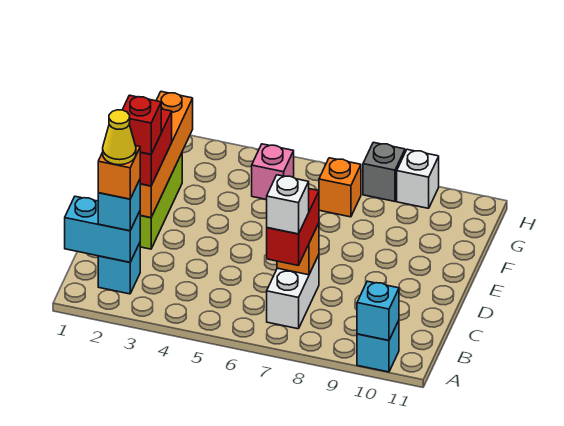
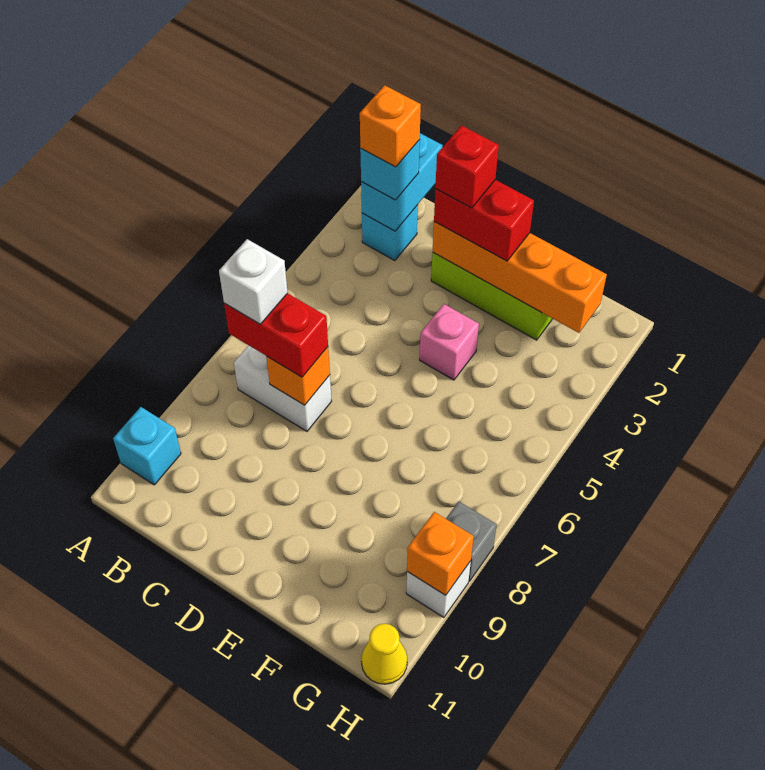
cyan 1x1 brick [357,281,399,340] -> none
yellow 1x1 cone [103,110,136,165] -> yellow 1x1 cone moved to [361,624,407,684]
pink 1x1 brick [252,144,294,200] -> pink 1x1 brick moved to [420,304,479,380]
orange 1x1 brick [319,158,361,217] -> orange 1x1 brick moved to [407,512,474,595]

